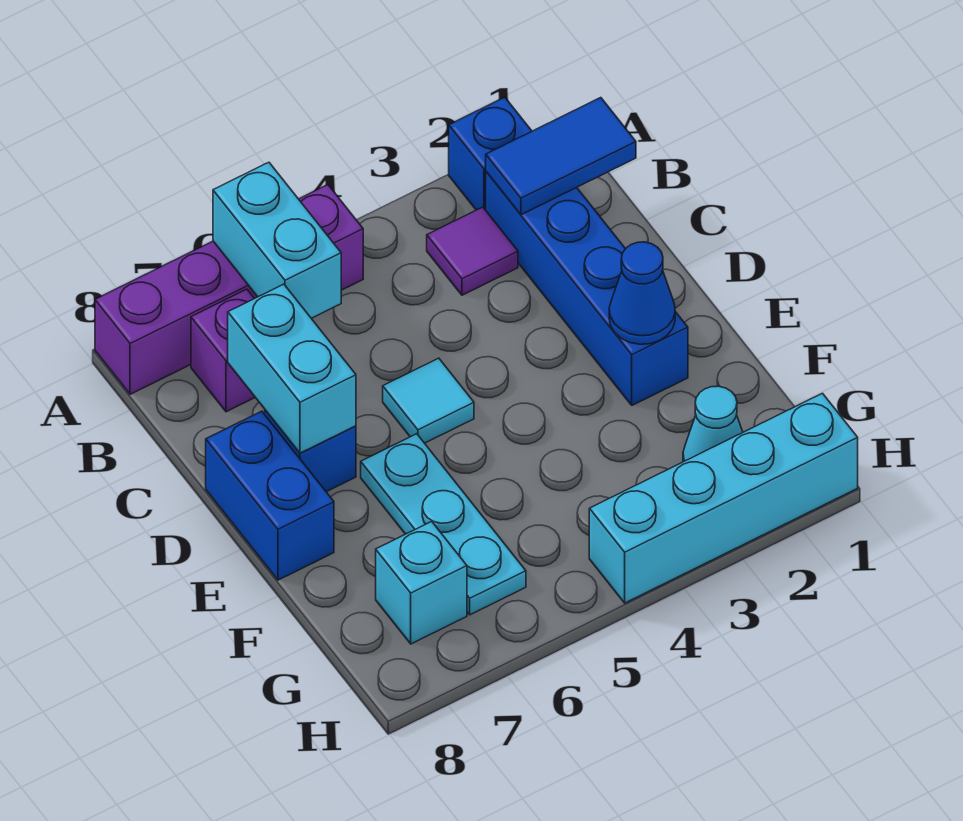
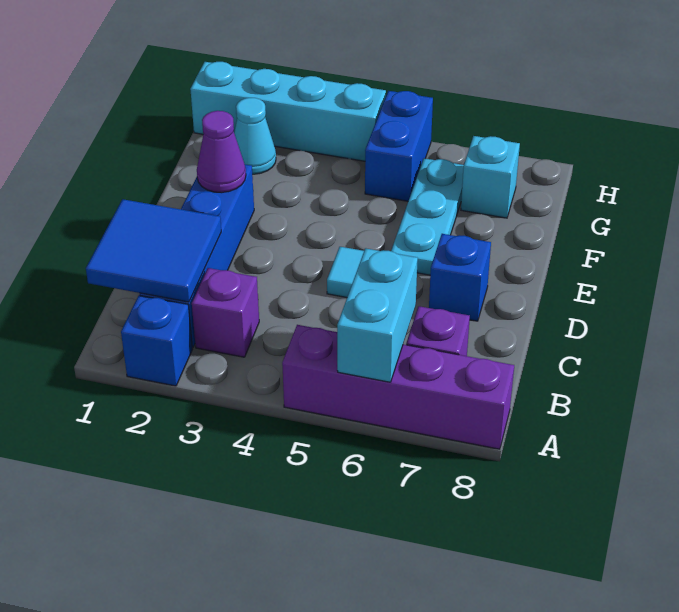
blue 1x2 tile [486,98,636,215] -> blue 2x2 tile [86,199,221,302]
purple 1x1 tile [427,207,518,295] -> purple 1x1 brick [192,268,259,357]
cyan 1x2 brick [228,284,356,453] -> none
blue 1x2 brick [206,411,334,580] -> blue 1x2 brick moved to [365,91,433,201]
blue 1x1 cone [609,242,675,344] -> purple 1x1 cone [197,111,246,193]

